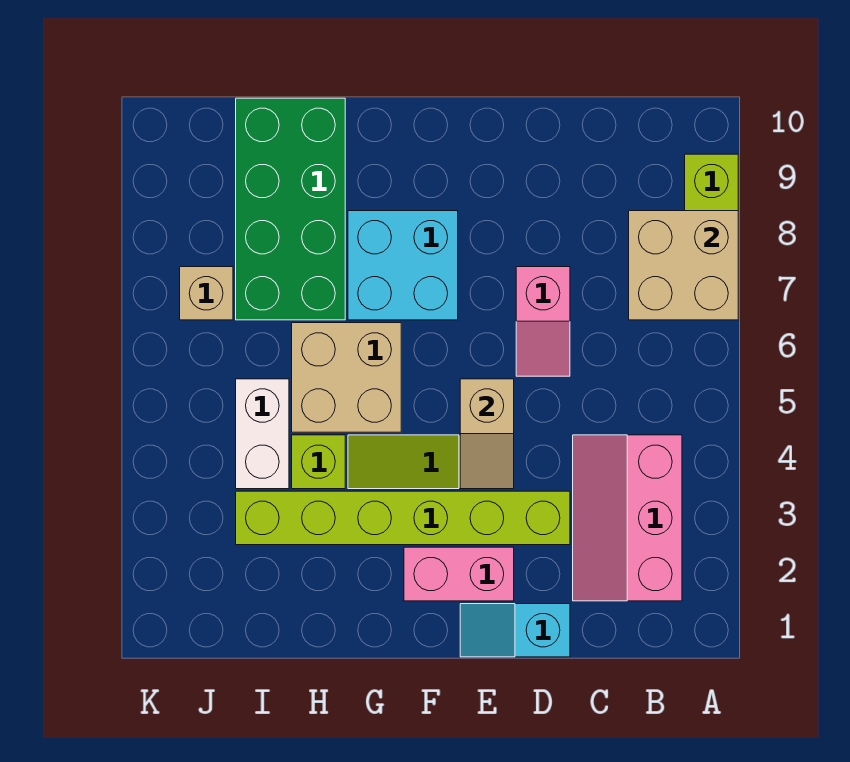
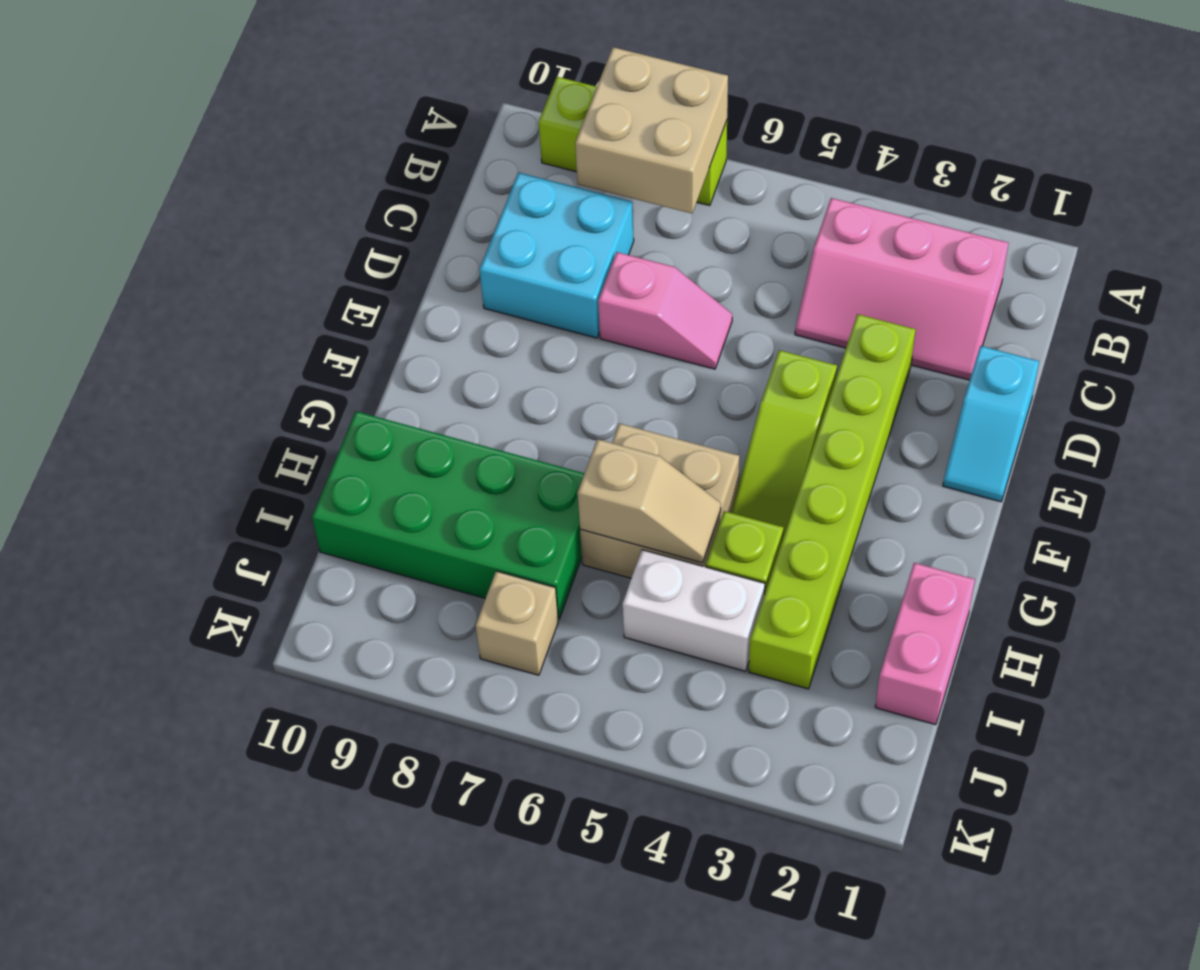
pink 1x2 brick [404,547,514,601] -> pink 1x2 brick moved to [875,563,975,725]
tan 1x2 slope [460,379,514,489] -> tan 1x2 slope moved to [578,439,721,563]
cyan 2x2 brick [348,211,458,320] -> cyan 2x2 brick moved to [479,173,634,338]

